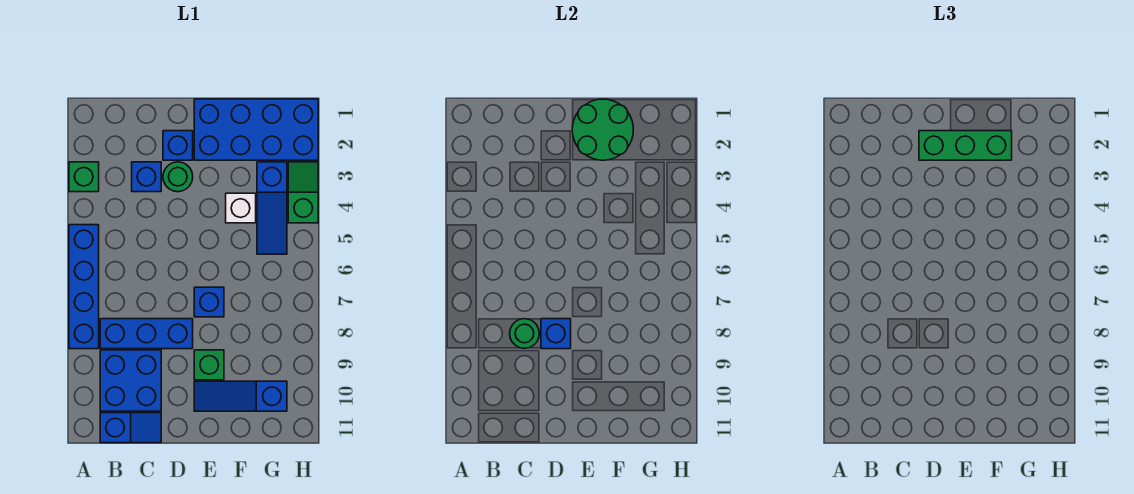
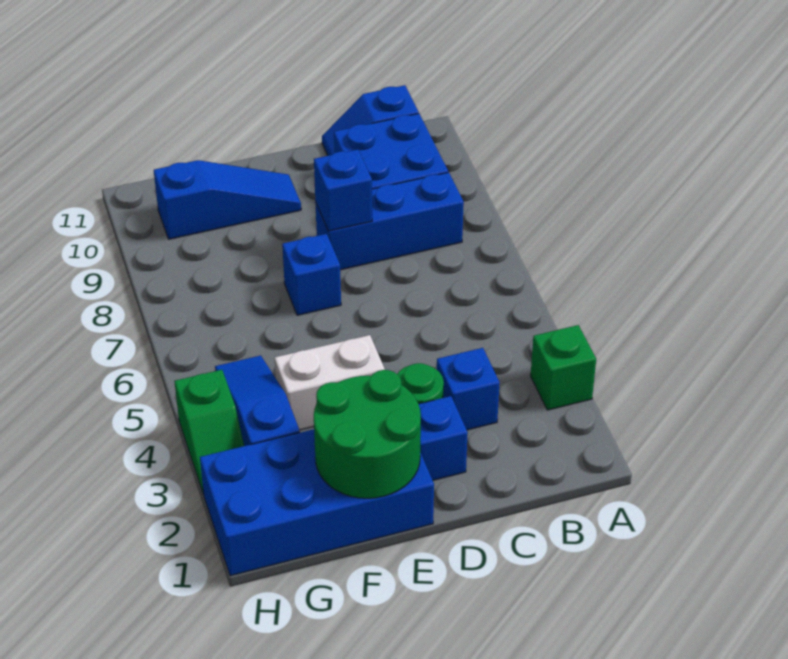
blue 1x4 brick [69,225,99,349] -> none
green 1x1 round brick [510,319,539,348] -> none
green 1x3 brick [919,131,1012,160] -> none
green 1x1 brick [194,350,224,380] -> none
white 1x1 brick [226,193,256,223] -> white 1x2 brick [275,335,385,430]

